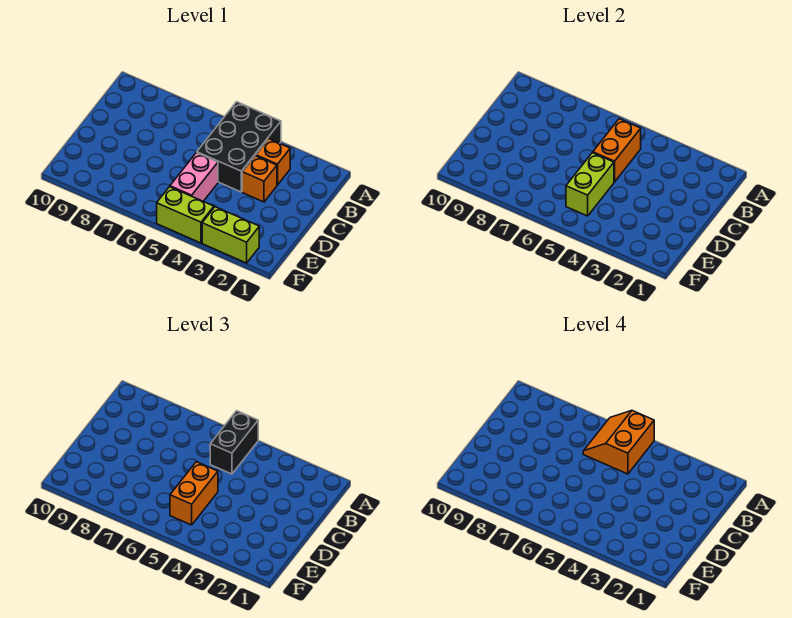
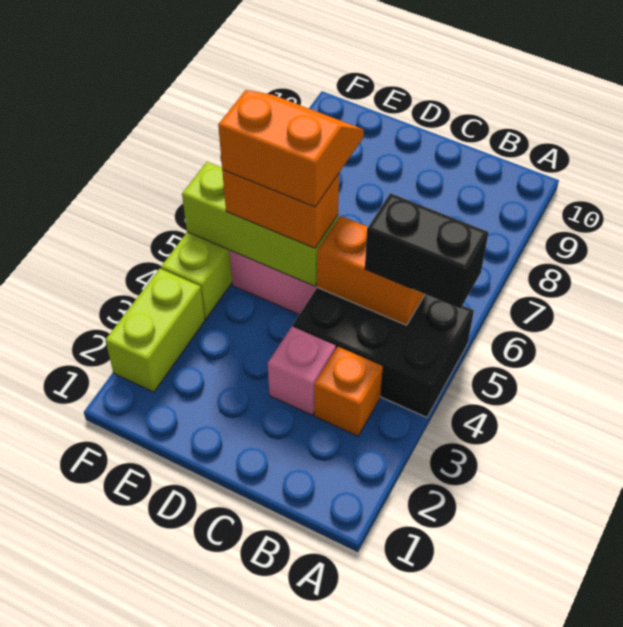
orange 2x2 slope [583,411,654,474] -> orange 2x2 slope moved to [218,90,364,207]
orange 1x1 brick [242,156,277,202] -> pink 1x1 brick [268,327,336,415]
lime 1x2 brick [566,153,614,216] -> lime 1x3 brick [182,162,338,286]

